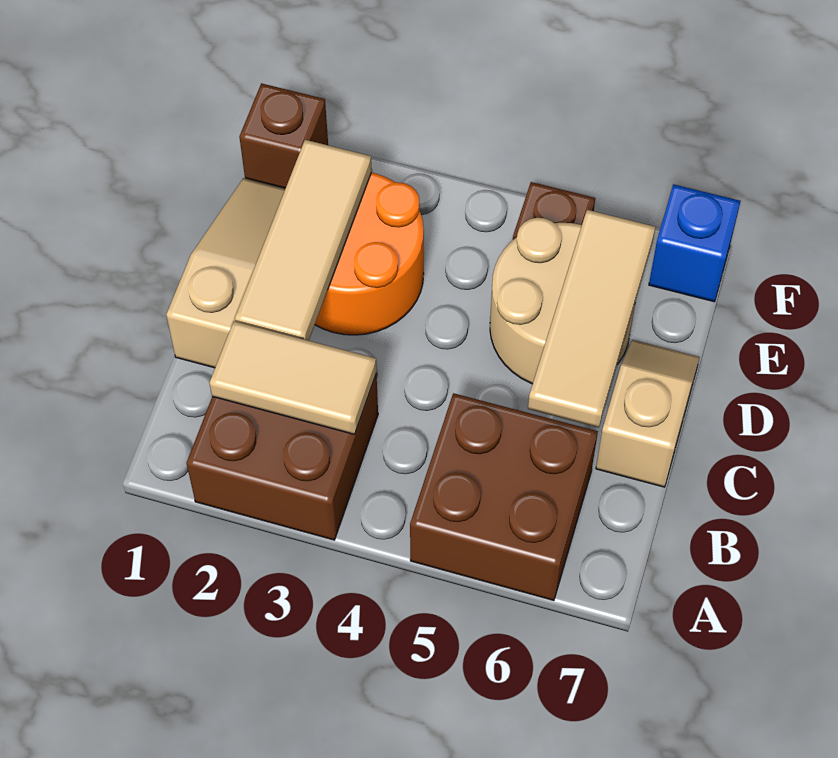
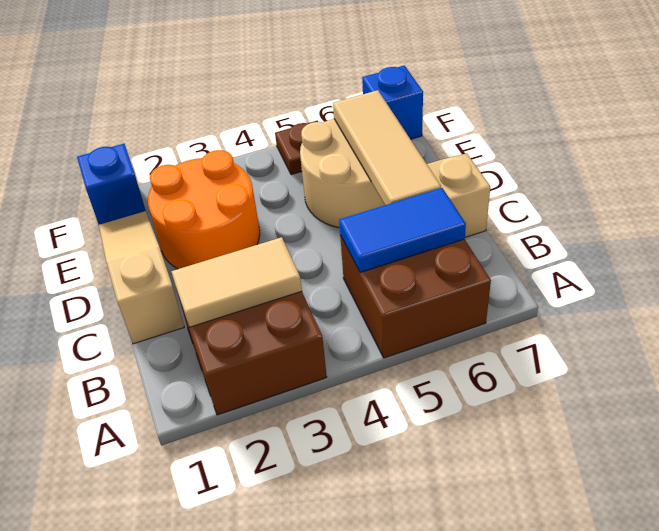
none -> blue 1x2 tile [339,188,466,272]
tan 1x3 tile [235,140,372,341] -> none
brown 1x1 brick [239,83,328,188] -> blue 1x1 brick [77,144,146,225]

